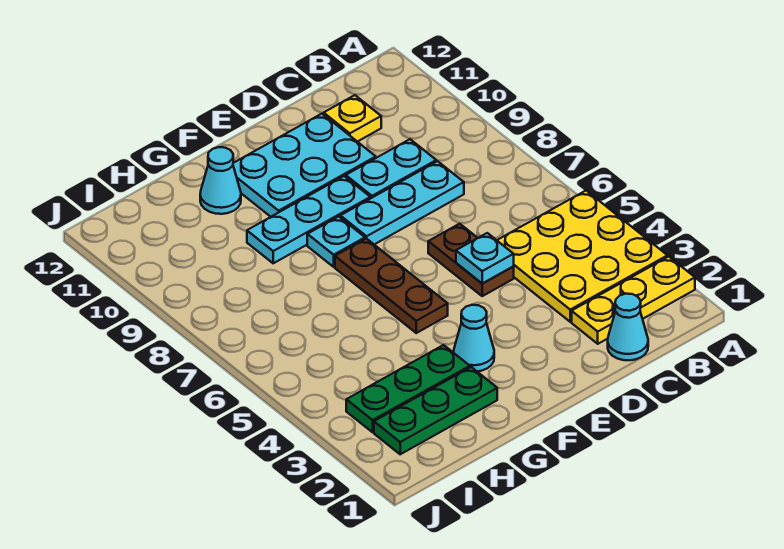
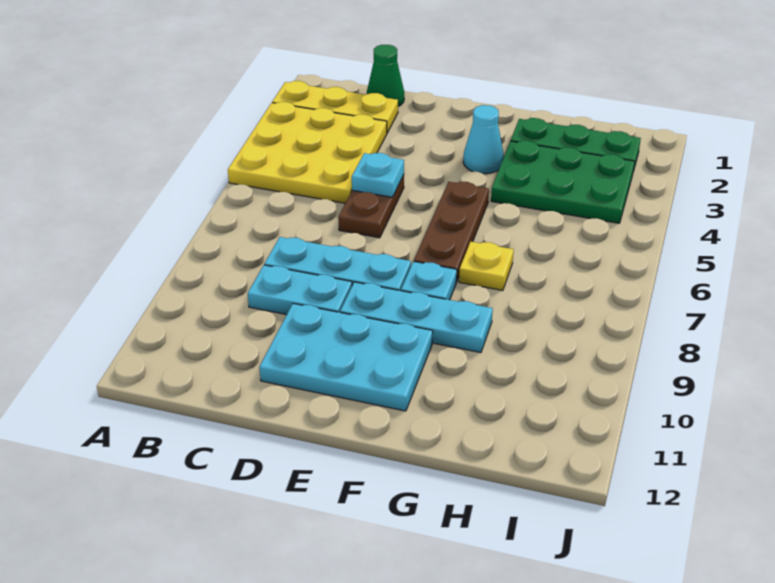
cyan 1x1 cone [608,294,648,360] -> green 1x1 cone [367,45,404,106]
yellow 1x1 plate [324,95,381,142] -> yellow 1x1 plate moved to [459,242,514,291]
green 1x3 plate [346,345,470,432] -> green 2x3 plate [491,141,635,223]
cyan 1x1 cone [200,147,241,214] -> none

